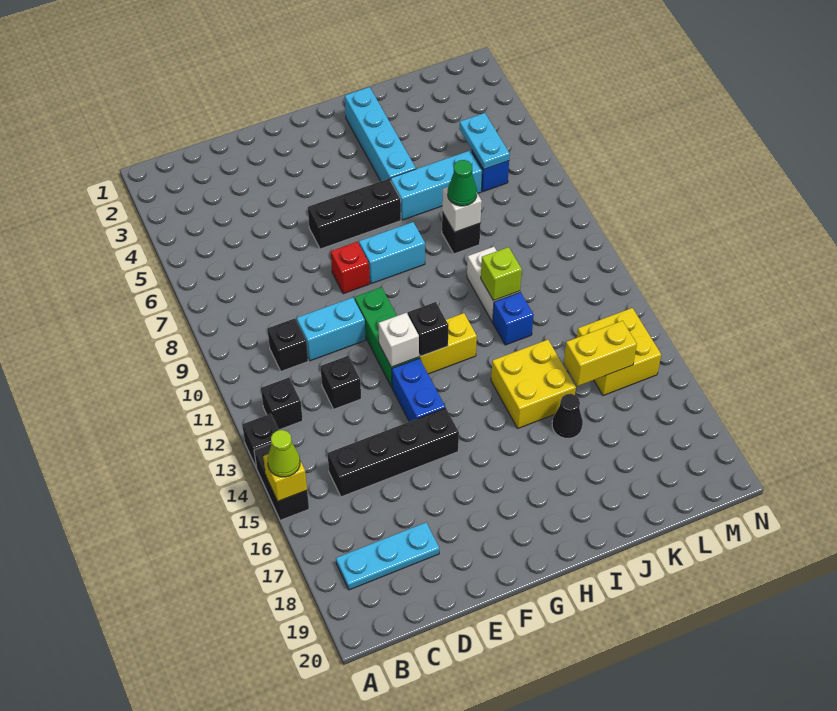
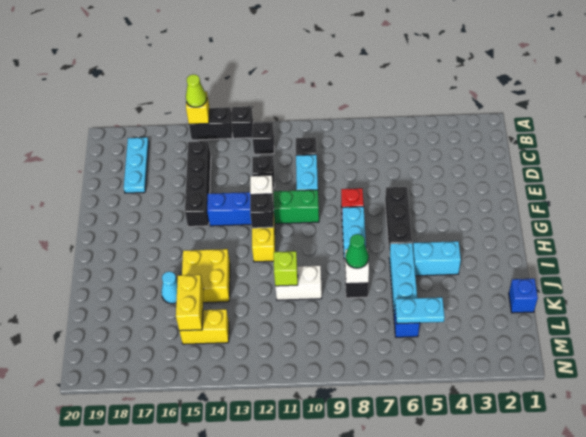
cyan 1x4 brick [345,87,416,181] -> cyan 1x2 brick [413,241,461,276]
blue 1x1 brick [493,292,534,345] -> blue 1x1 brick moved to [509,279,538,313]
black 1x1 cone [552,394,583,438] -> cyan 1x1 cone [161,272,177,304]
yellow 2x2 brick [577,308,661,396] -> yellow 1x2 brick [179,309,229,344]

